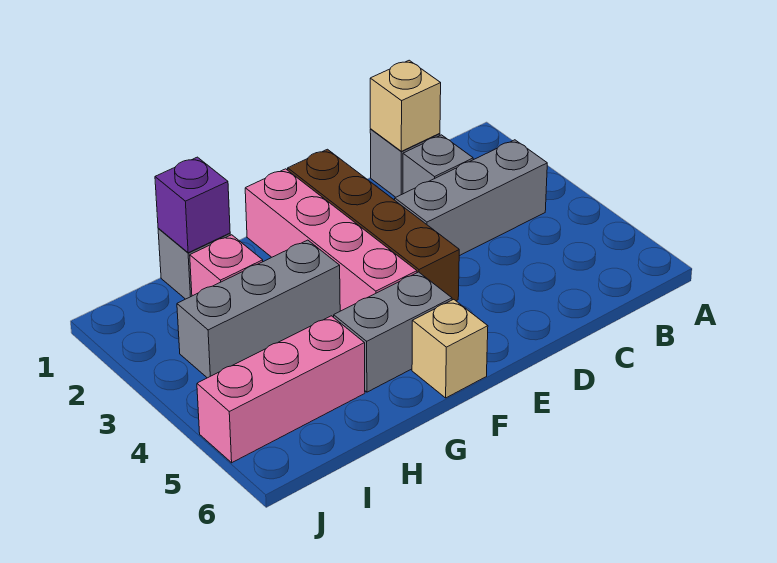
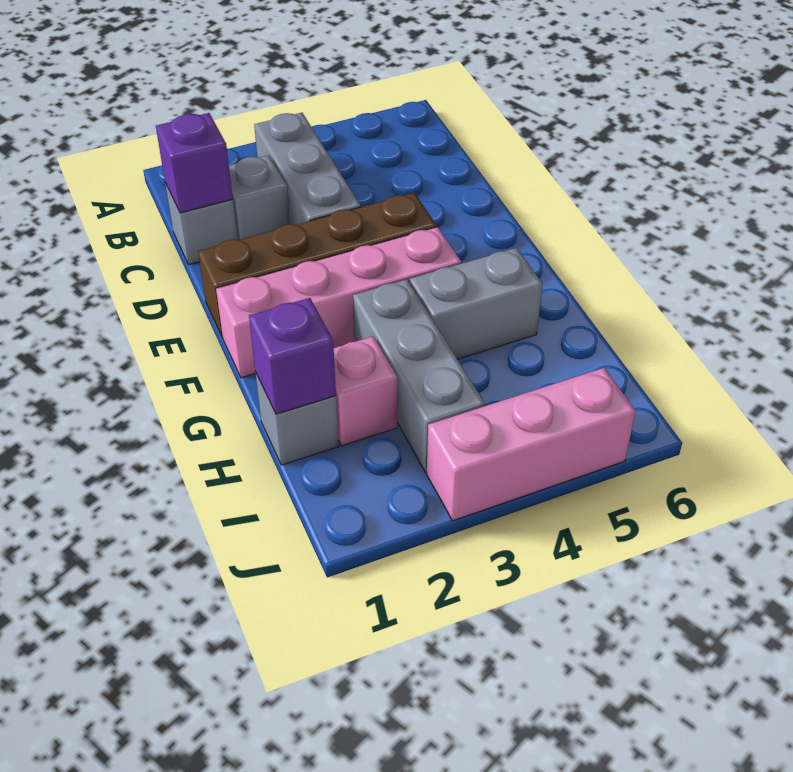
tan 1x1 brick [370,60,441,151] -> purple 1x1 brick [156,113,233,213]
grey 1x2 brick [334,272,452,392] -> grey 1x2 brick turned to [410,248,543,359]
tan 1x1 brick [412,299,488,398] -> none
pink 1x3 brick [197,316,365,463] -> pink 1x3 brick turned to [427,368,636,521]

